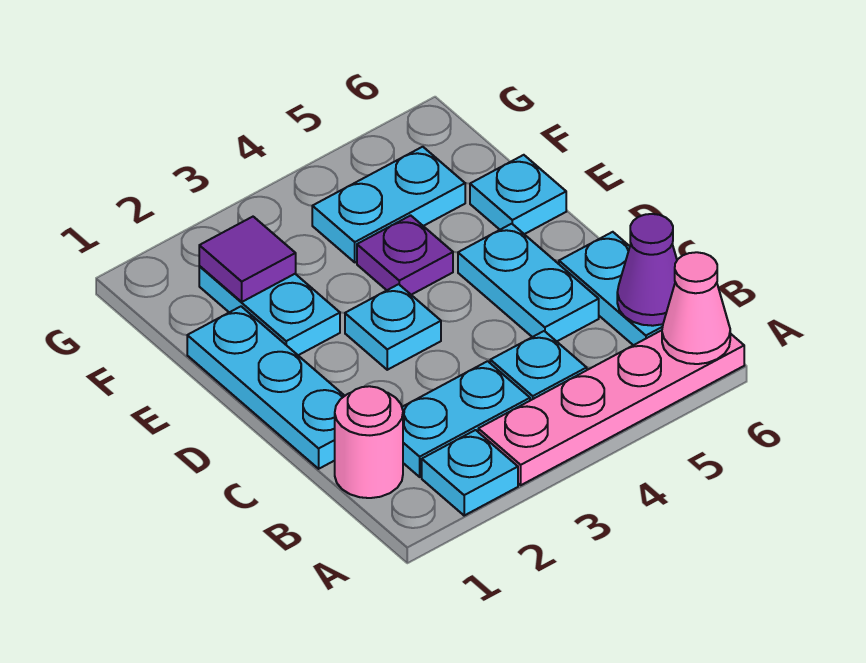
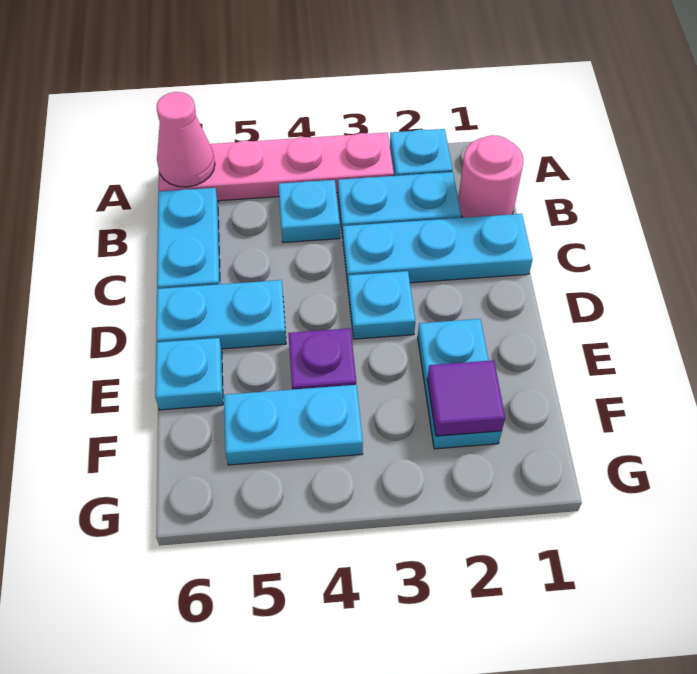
purple 1x1 cone [617,214,677,326] -> none
cyan 1x3 plate [187,306,344,469] -> cyan 1x3 plate turned to [343,214,532,284]
cyan 1x2 plate [458,224,599,341] -> cyan 1x2 plate turned to [156,280,286,349]

